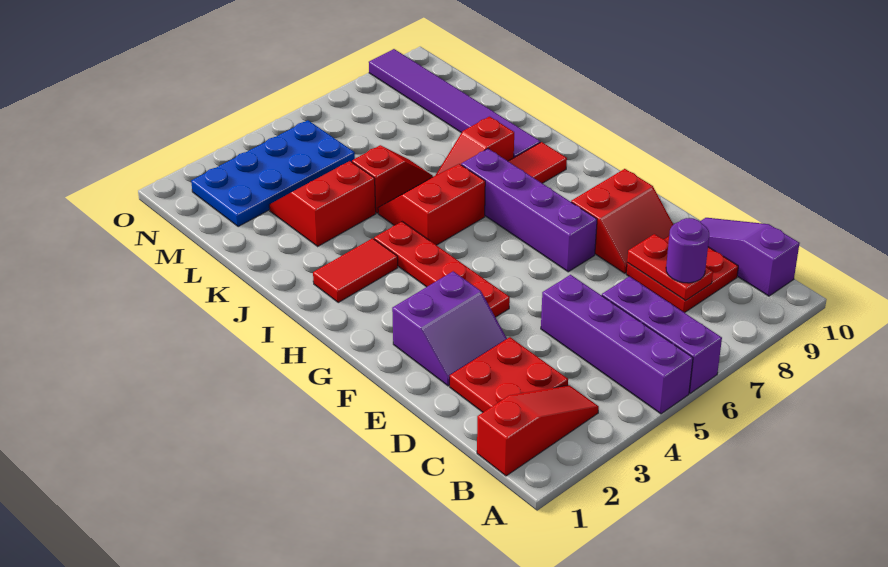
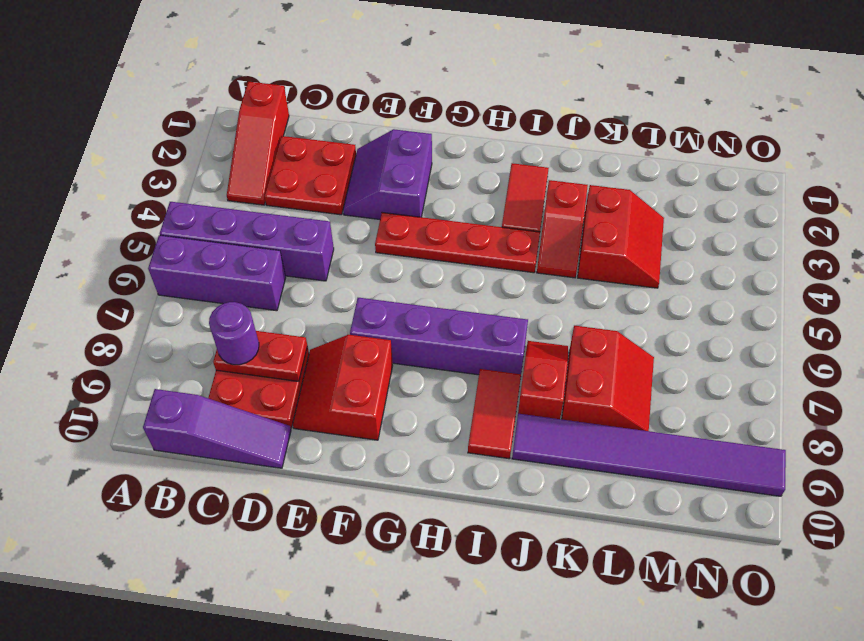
red 2x2 slope [378,164,485,245] -> red 2x2 slope moved to [562,326,654,431]
red 1x2 slope [352,145,433,213] -> red 1x2 slope moved to [537,180,588,278]
blue 2x4 plate [191,120,355,227] -> none

